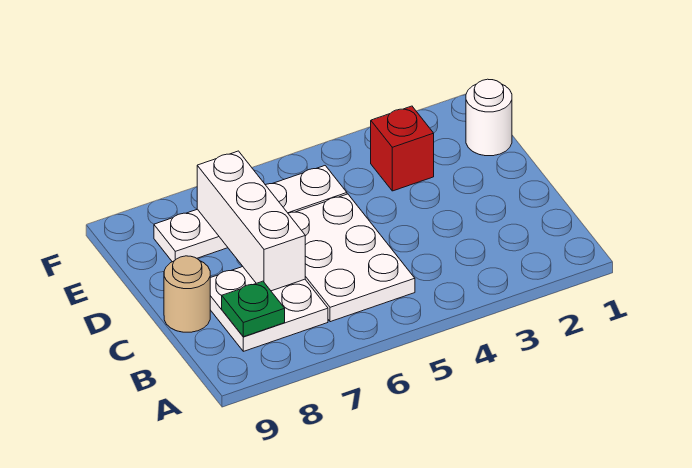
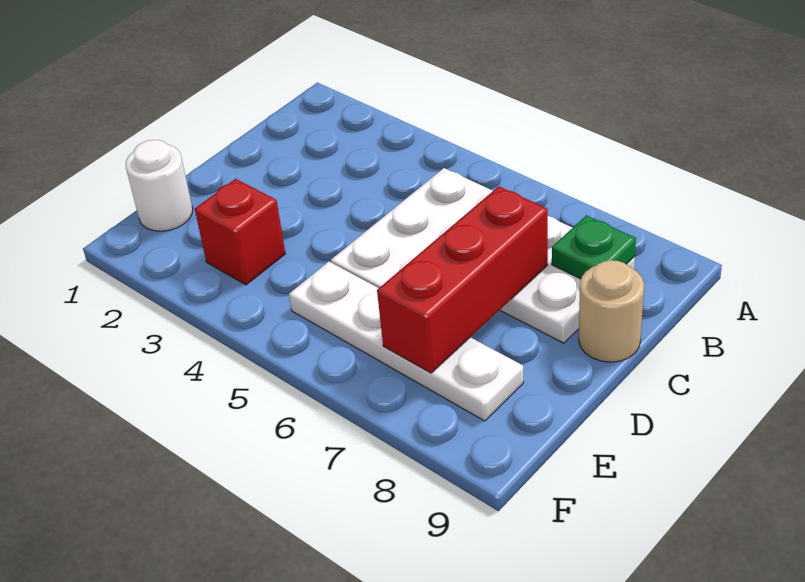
white 1x3 brick [197,151,305,291] -> red 1x3 brick [377,186,548,373]

